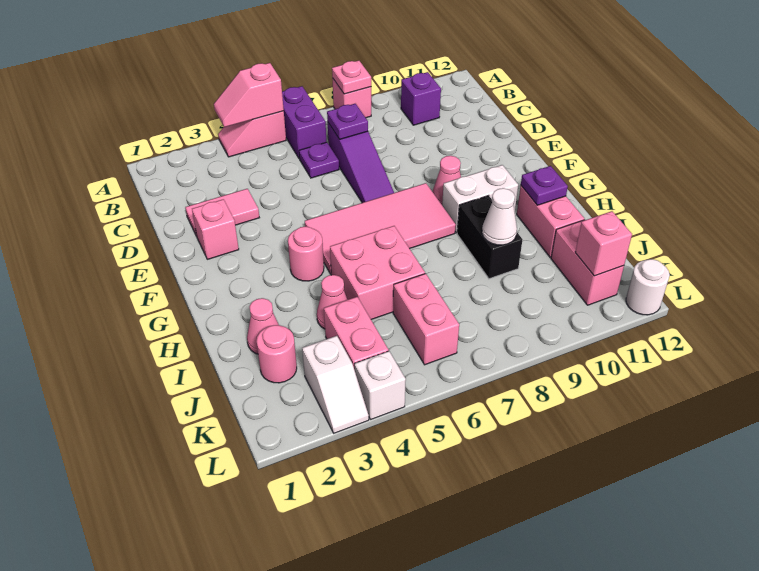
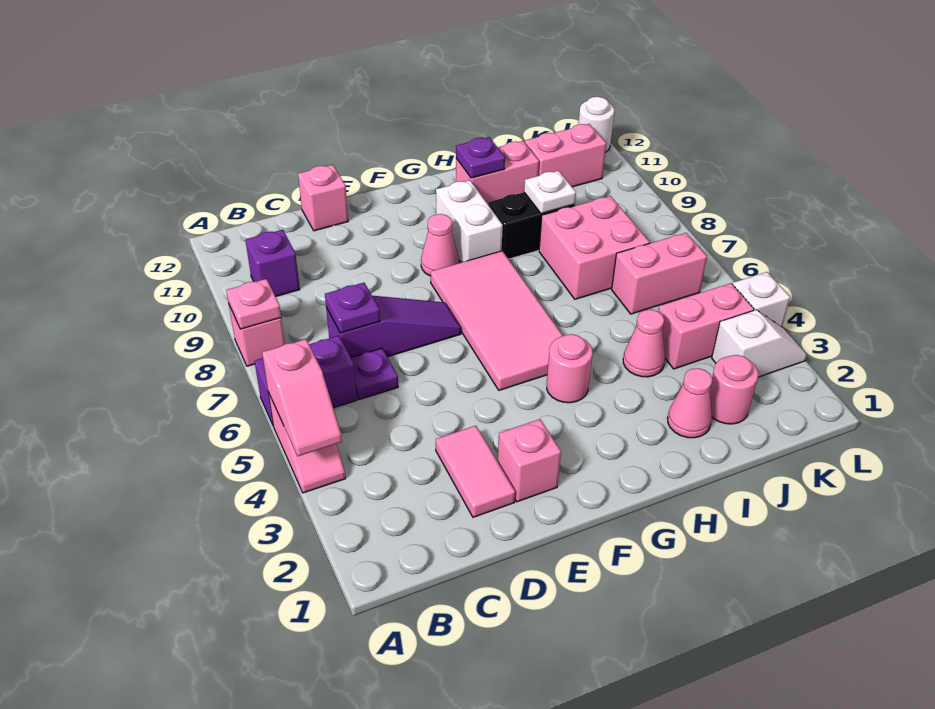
pink 2x2 brick [330,226,425,319] -> pink 2x2 brick moved to [539,196,650,299]
white 1x1 cone [482,188,517,245] -> white 1x1 plate [524,171,576,214]
pink 1x1 brick [575,211,632,276] -> pink 1x1 brick moved to [298,165,348,231]

